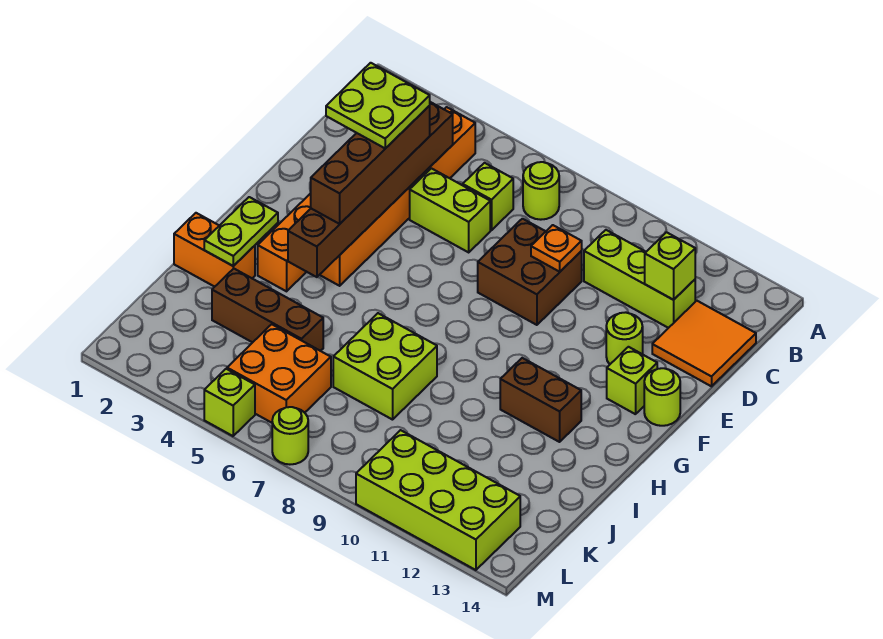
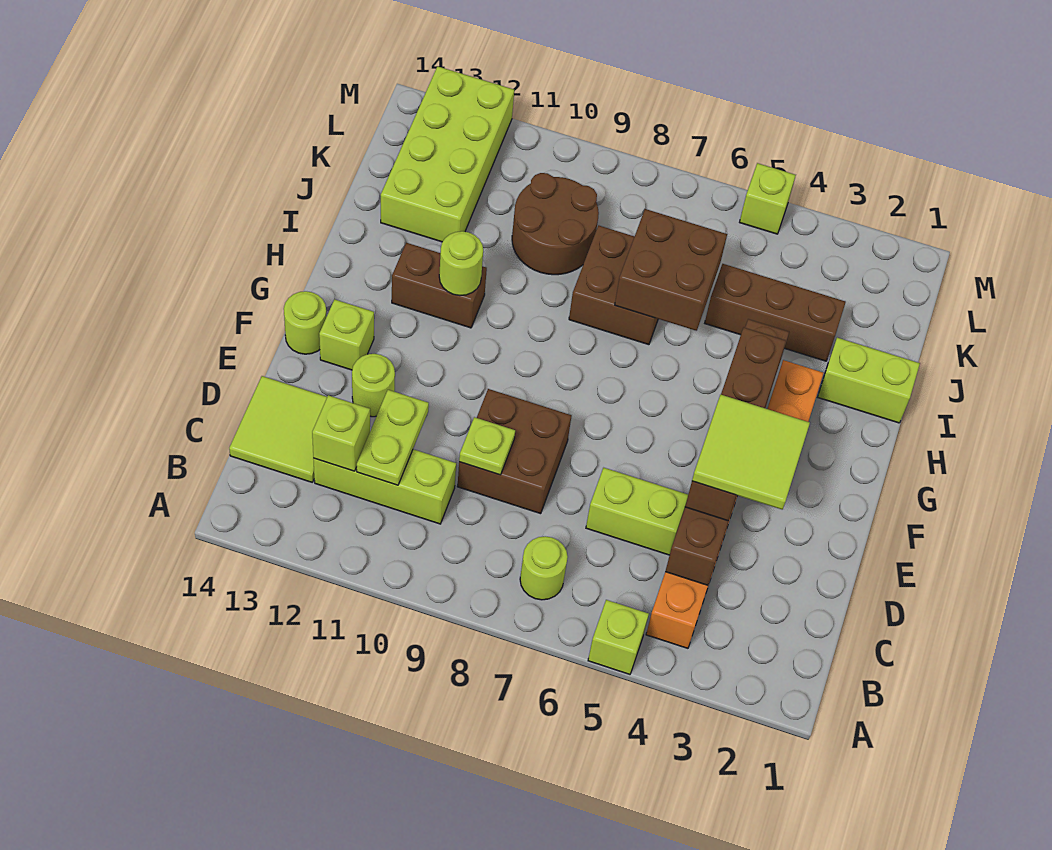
lime 1x1 brick [463,163,513,230] -> lime 1x1 brick moved to [588,600,649,674]
orange 2x2 tile [652,301,756,386] -> lime 2x2 tile [229,376,327,482]
lime 2x2 plate [326,63,430,148] -> lime 2x2 tile [692,395,810,510]
orange 1x1 plate [531,225,582,272] -> lime 1x1 plate [459,417,515,475]
lime 1x2 plate [204,197,278,266] -> lime 1x2 plate moved to [357,390,429,485]
orange 1x2 brick [174,213,255,287] -> lime 1x2 brick [818,338,920,423]
none -> brown 2x2 brick [615,209,727,331]
lime 2x2 brick [333,313,437,420] -> brown 2x2 brick [569,225,658,345]
none -> brown 2x2 round brick [512,173,599,275]
orange 2x2 brick [227,324,331,423] -> none
lime 2x4 brick [356,430,520,570] -> lime 2x4 brick turned to [381,66,514,242]
lime 1x1 round brick [272,407,308,464] -> lime 1x1 round brick moved to [439,231,483,295]

